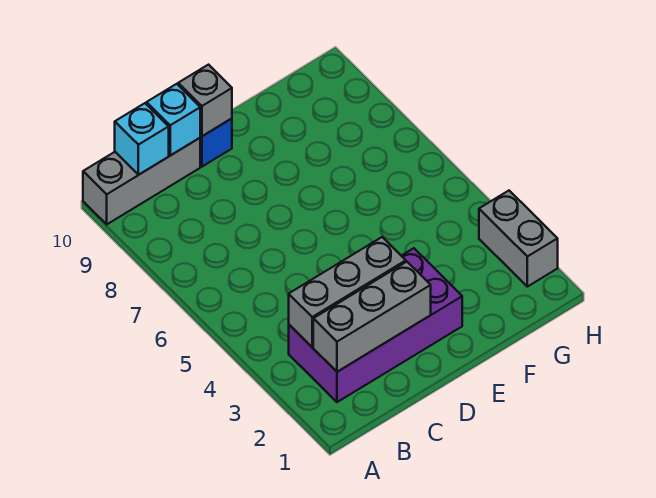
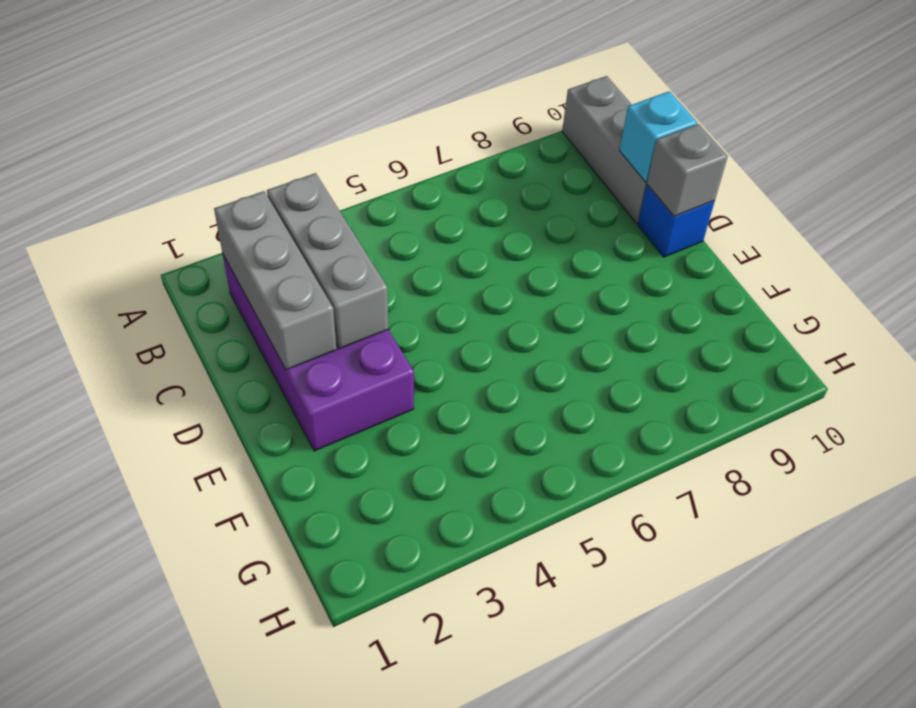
cyan 1x1 brick [115,103,169,175] -> none
grey 1x2 brick [479,191,558,287] -> none

